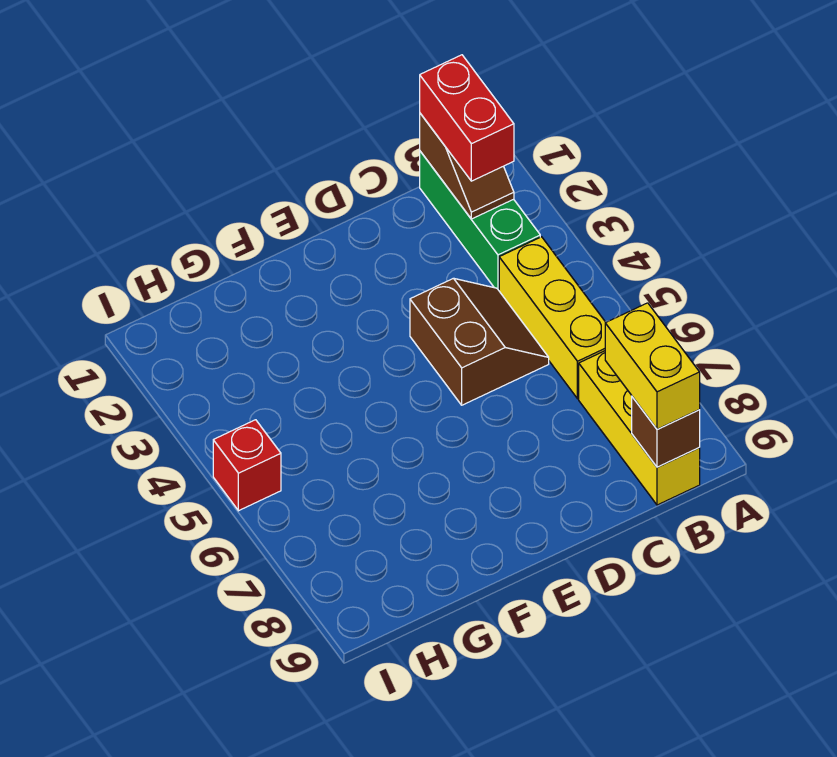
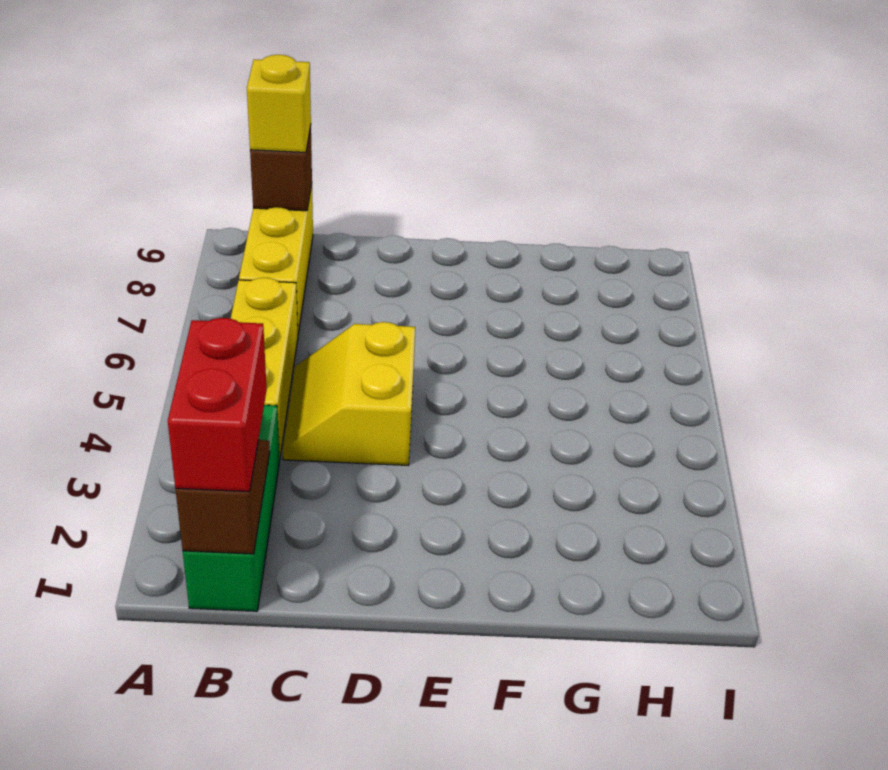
yellow 1x2 brick [605,303,700,429] -> yellow 1x1 brick [247,55,311,152]
brown 2x2 slope [410,278,549,405] -> yellow 2x2 slope [283,322,415,465]
red 1x1 brick [213,420,281,511] -> none

